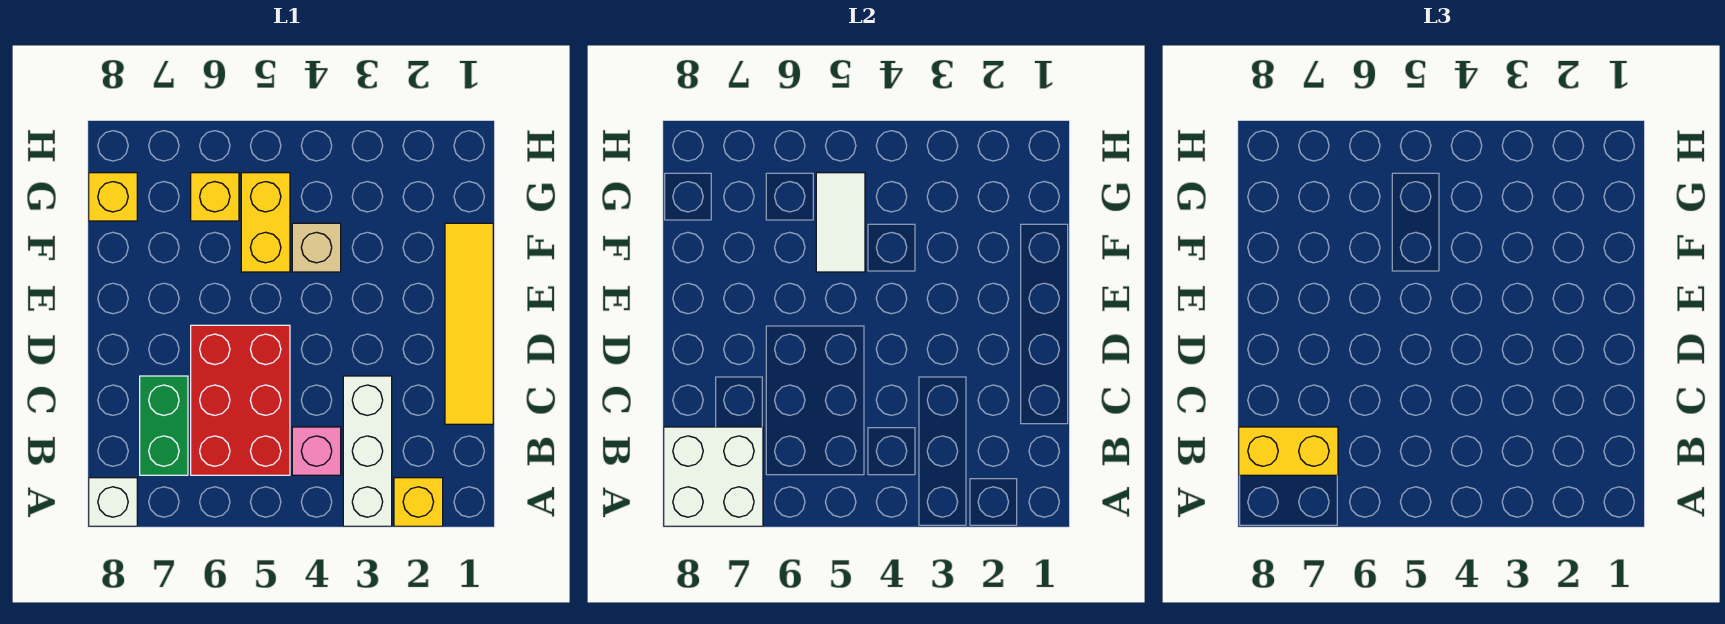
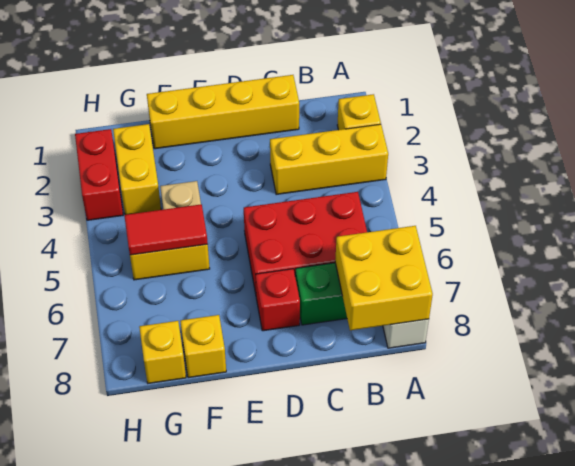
white 1x3 brick [343,376,392,526] -> yellow 1x3 brick [270,124,388,195]
white 2x2 brick [664,427,763,526] -> yellow 2x2 brick [335,226,433,330]
pink 1x1 brick [292,427,341,475] -> none
yellow 1x2 brick [1239,427,1338,475] -> yellow 1x2 brick moved to [113,124,161,215]
yellow 1x4 tile [445,223,493,424] -> yellow 1x4 brick [147,75,299,149]
none -> red 1x1 brick [256,269,300,331]
white 1x2 tile [816,173,865,272] -> red 1x2 tile [124,204,208,255]
yellow 1x1 brick [191,173,239,221] -> yellow 1x1 brick moved to [180,315,226,378]
none -> red 1x2 brick [75,129,123,220]

